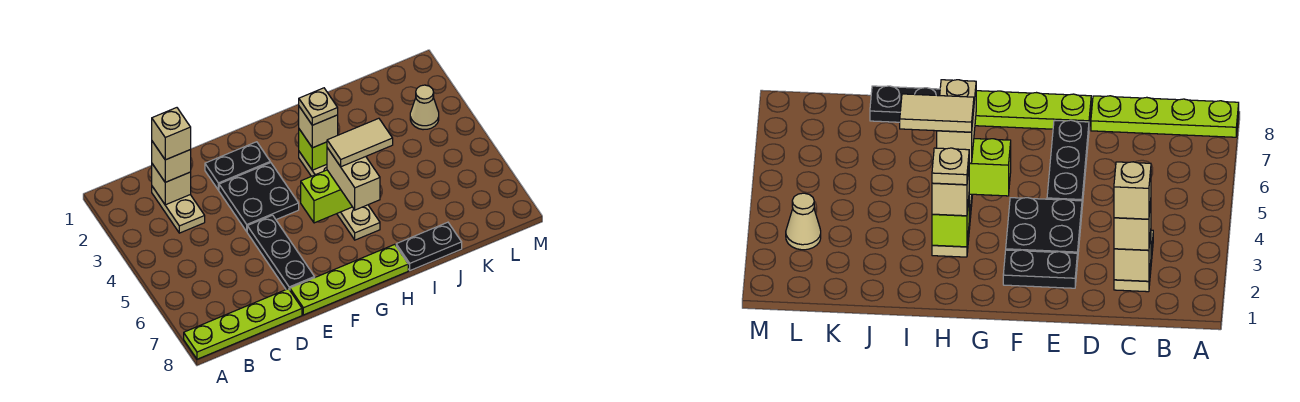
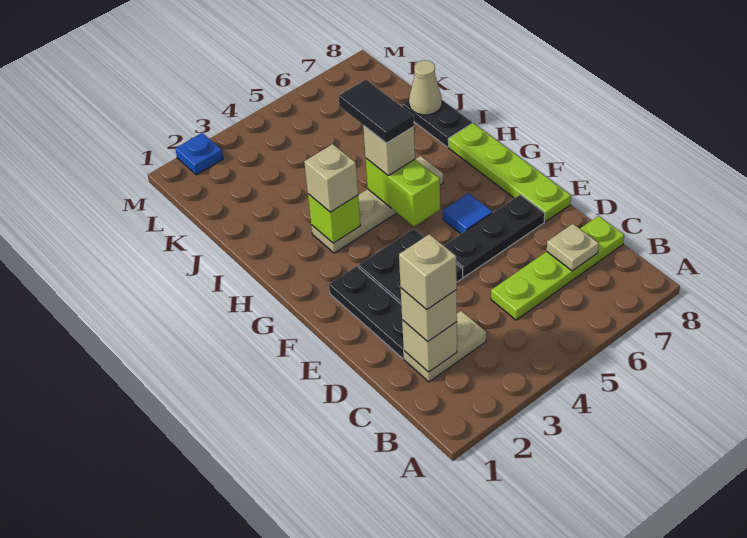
lime 1x4 plate [184,289,302,359] -> lime 1x4 plate turned to [491,216,624,320]
black 1x2 plate [205,142,270,190] -> black 1x3 plate [329,266,404,359]
none -> blue 1x1 tile [443,193,492,234]
tan 1x1 plate [299,88,338,125] -> tan 1x1 plate moved to [547,224,599,271]
tan 1x2 brick [327,148,380,210] -> tan 1x1 brick [363,126,415,175]
tan 1x2 tile [327,118,393,167] -> black 1x2 tile [339,80,414,143]
tan 1x1 cone [410,85,439,130] -> tan 1x1 cone moved to [409,60,442,115]
none -> blue 1x1 plate [175,133,223,175]

